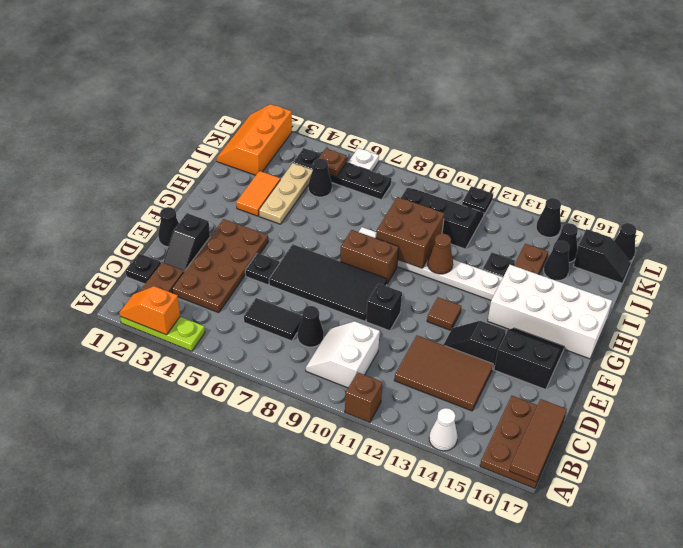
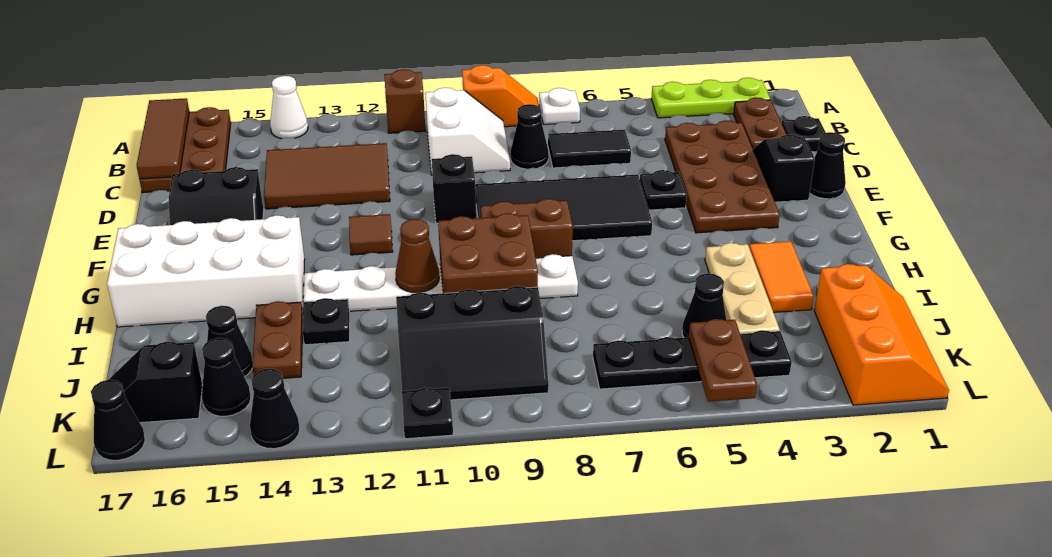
orange 1x2 slope [119,286,180,335] -> orange 1x2 slope moved to [462,65,542,127]
black 1x2 slope [444,321,506,368] -> none
brown 1x1 plate [318,148,347,177] -> brown 1x2 plate [689,319,757,402]
white 1x1 plate [348,148,379,171] -> white 1x1 plate moved to [539,88,580,124]

